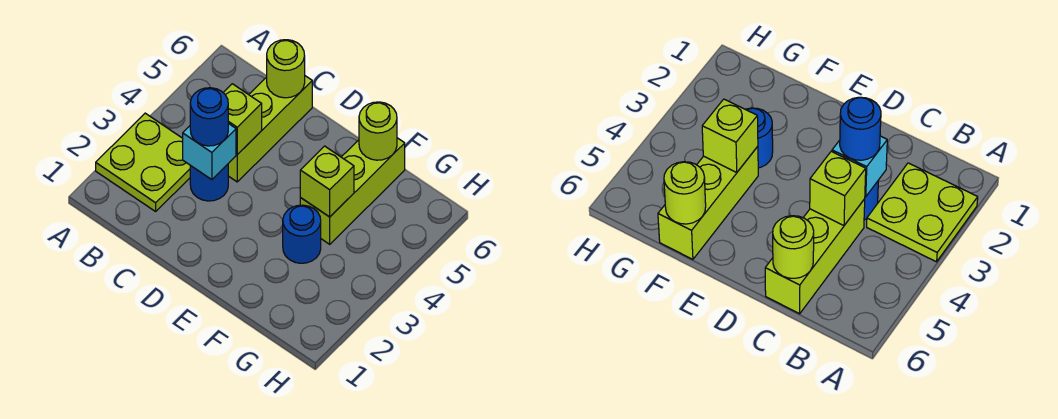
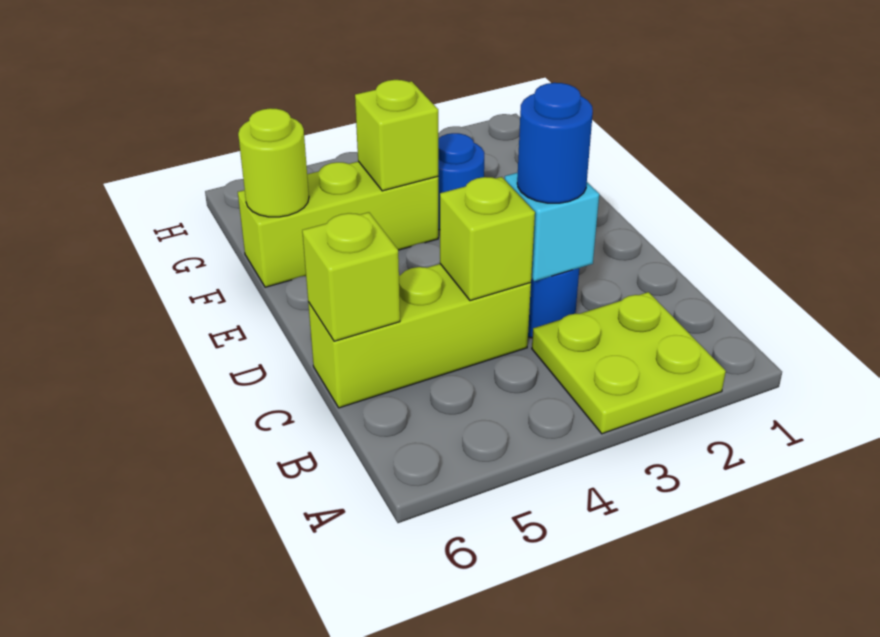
lime 1x1 round brick [267,40,305,98] -> lime 1x1 brick [302,212,400,341]

